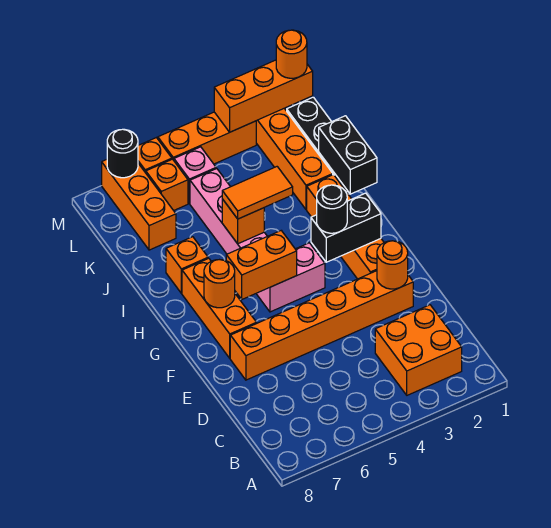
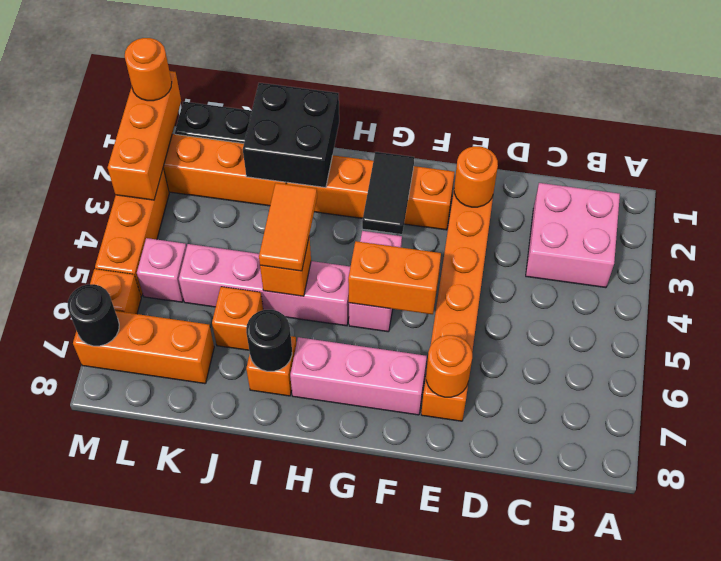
orange 2x2 brick [375,305,462,395] -> pink 2x2 brick [526,183,620,288]
orange 1x3 brick [182,258,257,358] -> pink 1x3 brick [290,337,427,415]
black 1x2 brick [311,193,381,262] -> black 1x2 tile [362,152,414,234]
black 1x1 round brick [317,185,347,233] -> black 1x1 round brick moved to [246,310,292,371]
orange 1x2 brick [226,231,297,299] -> orange 1x2 brick turned to [348,241,441,314]
orange 1x1 round brick [204,260,235,308] -> orange 1x1 round brick moved to [426,335,472,397]
black 1x2 brick [319,116,377,194] -> black 2x2 brick [243,83,339,188]
orange 1x1 brick [146,159,188,211] -> orange 1x1 brick moved to [212,287,263,350]

